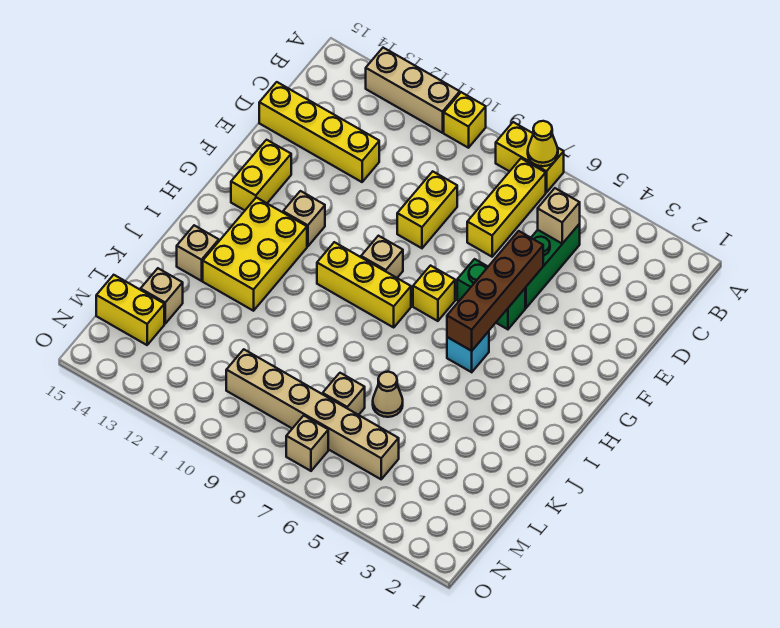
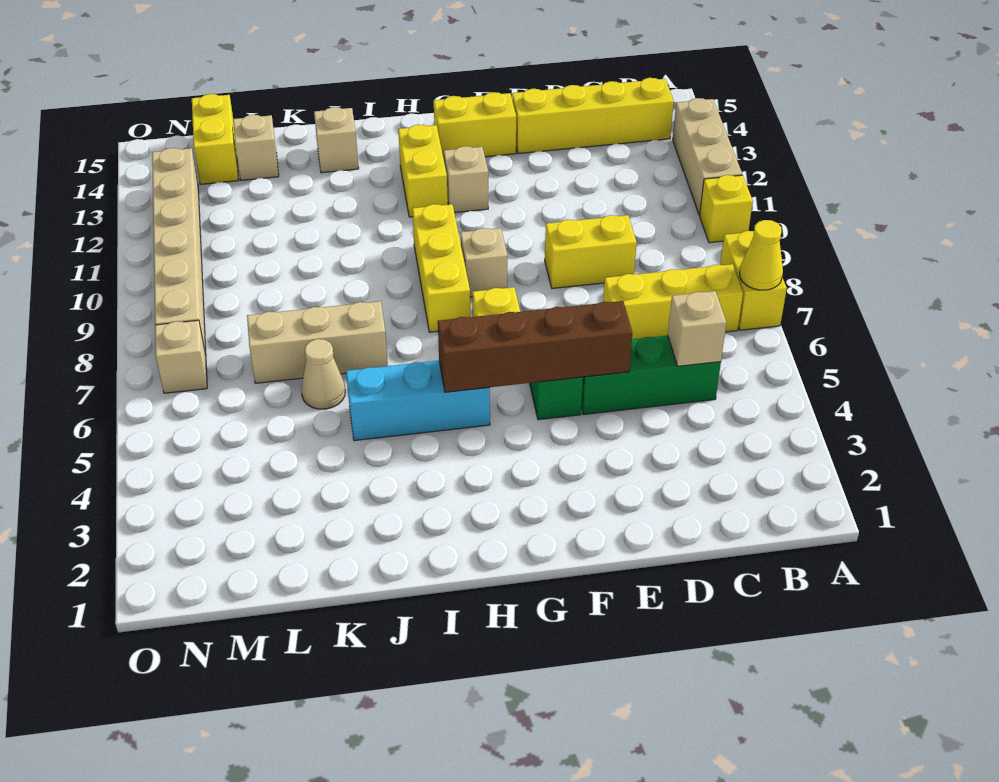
yellow 1x4 brick [259,82,379,182] -> yellow 1x4 brick turned to [512,78,674,154]
cyan 1x1 brick [447,331,489,372] -> cyan 1x3 brick [346,361,490,441]
yellow 2x3 brick [203,197,307,311] -> yellow 1x2 brick [398,125,448,217]
tan 1x1 brick [323,373,365,415] -> tan 1x3 brick [247,301,388,383]
tan 1x6 brick [226,349,399,479] -> tan 1x6 brick moved to [152,148,206,355]

